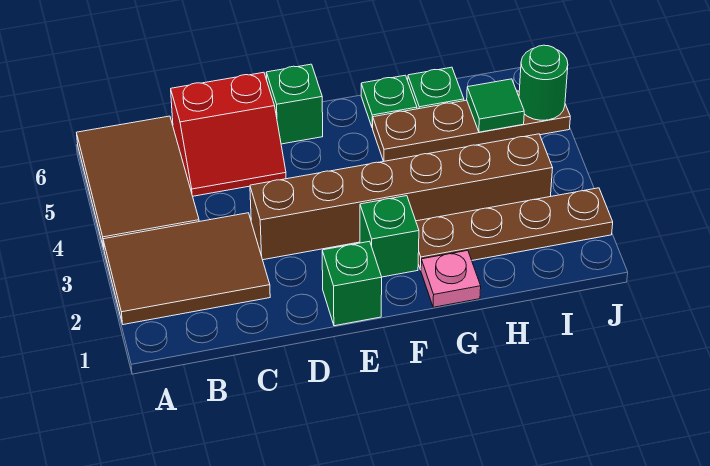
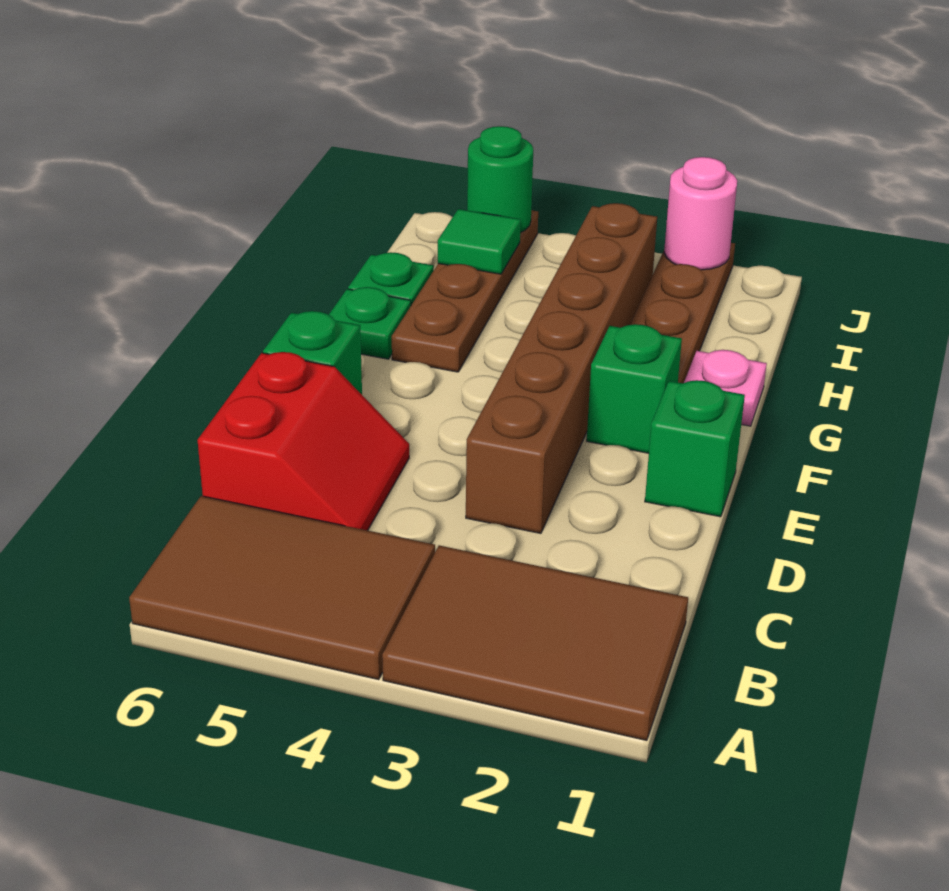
brown 2x3 tile [103,213,270,325] -> brown 2x3 tile turned to [382,546,688,740]
none -> pink 1x1 round brick [664,157,737,270]

